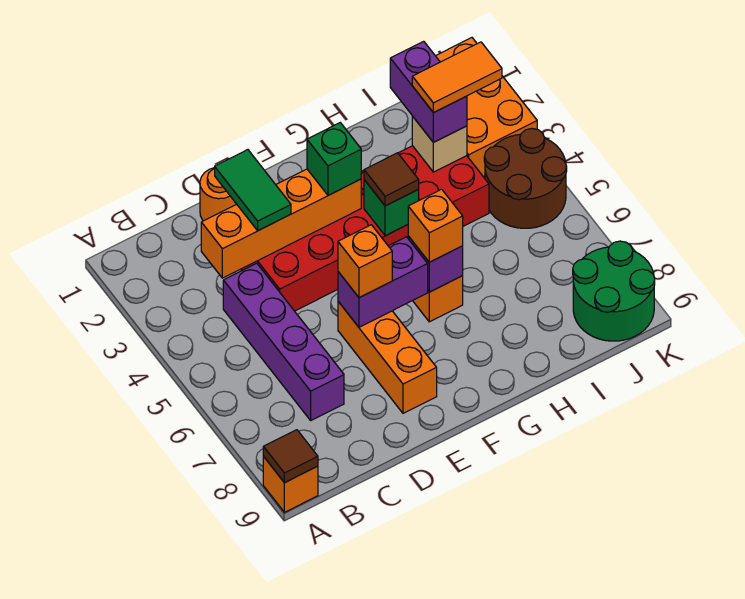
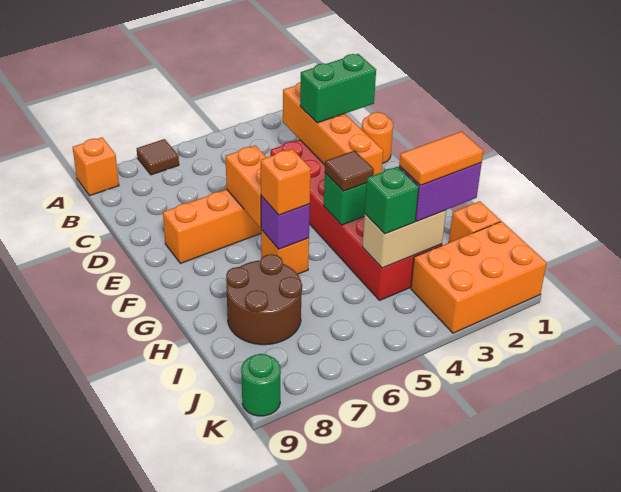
brown 1x1 tile [263,430,318,483] -> brown 1x1 tile moved to [137,139,179,175]
purple 1x4 brick [223,263,344,420] -> none
green 1x2 tile [215,150,291,231] -> green 1x2 brick [300,54,376,123]
purple 1x2 brick [338,237,428,327] -> orange 1x2 brick [226,146,267,228]
orange 1x1 brick [338,225,392,298] -> orange 1x1 brick moved to [449,201,501,242]
green 1x1 brick [307,123,361,195] -> green 1x1 brick moved to [365,167,419,234]
tan 1x1 brick [412,116,467,172] -> tan 1x2 brick [363,210,446,268]
orange 1x2 tile [412,42,502,113] -> orange 1x2 tile turned to [399,131,483,185]
brown 2x2 round brick [484,128,567,228] -> brown 2x2 round brick moved to [226,254,302,345]
green 2x2 round brick [573,241,655,341] -> green 1x1 round brick [241,354,281,416]

